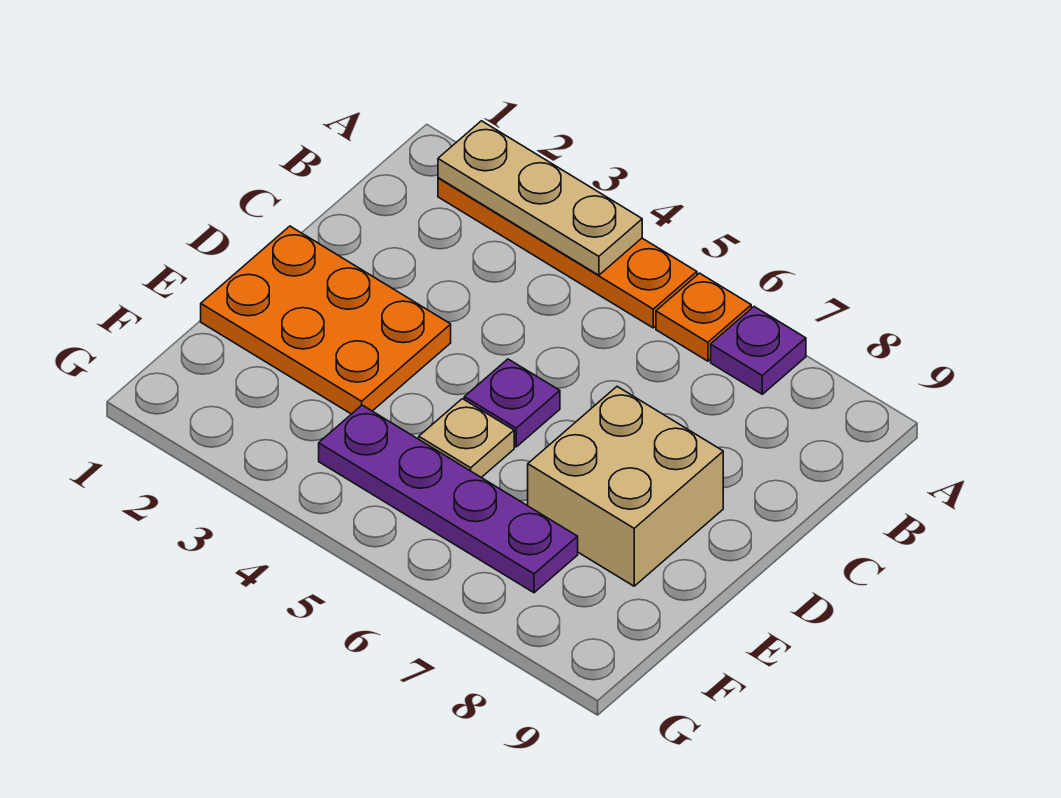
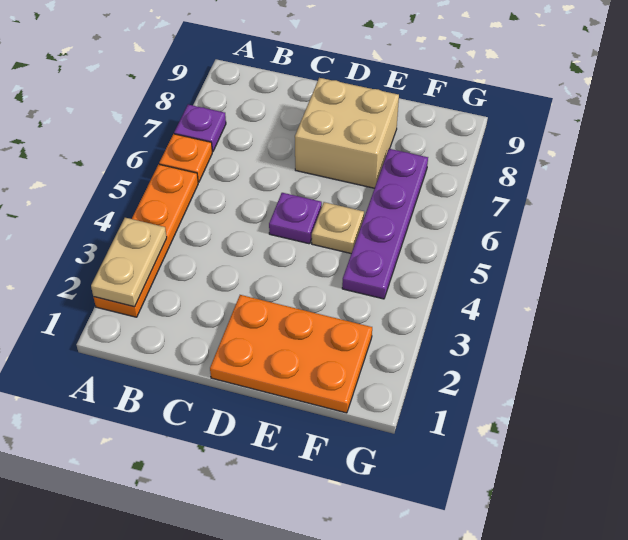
tan 1x3 plate [438,121,642,275] -> tan 1x2 plate [91,218,167,307]
orange 2x3 plate [201,226,451,414] -> orange 2x3 plate turned to [210,295,372,413]

